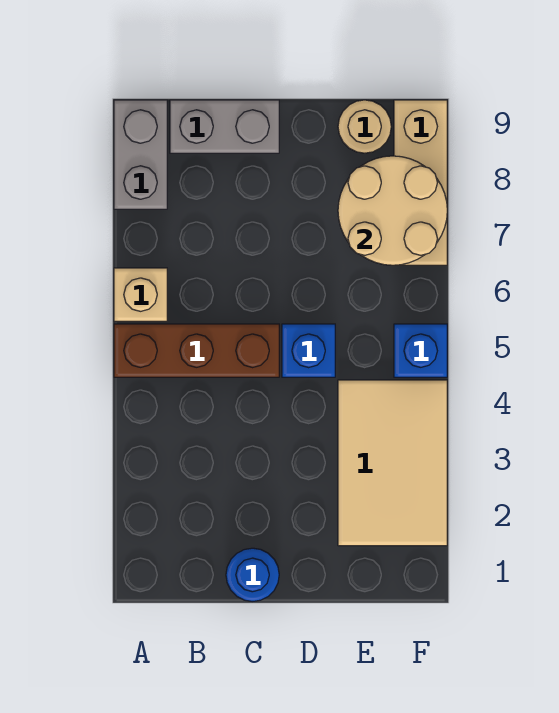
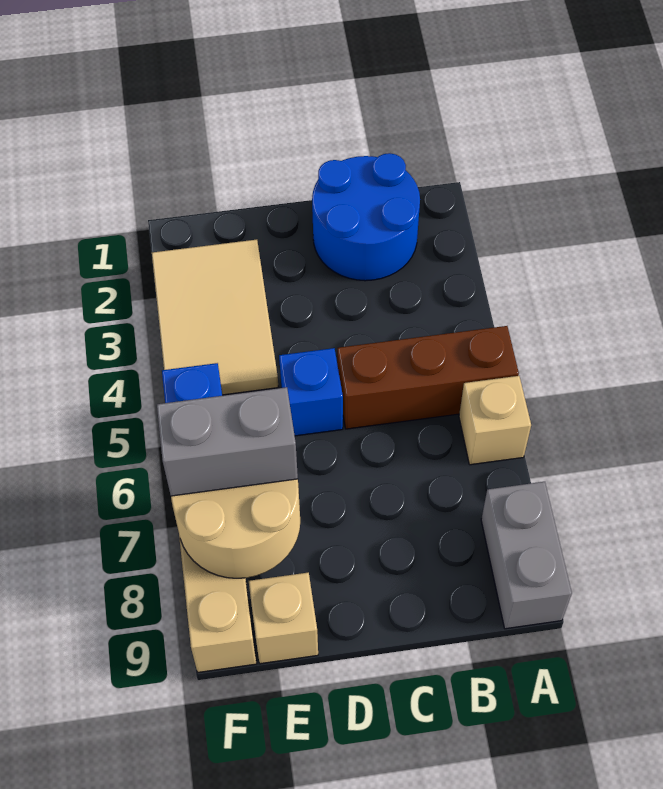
grey 1x2 brick [170,100,279,153] -> grey 1x2 brick moved to [157,387,298,496]
blue 1x1 round brick [226,548,279,602] -> blue 2x2 round brick [312,153,420,281]
tan 1x1 round brick [338,100,391,153] -> tan 1x1 brick [249,573,318,664]

